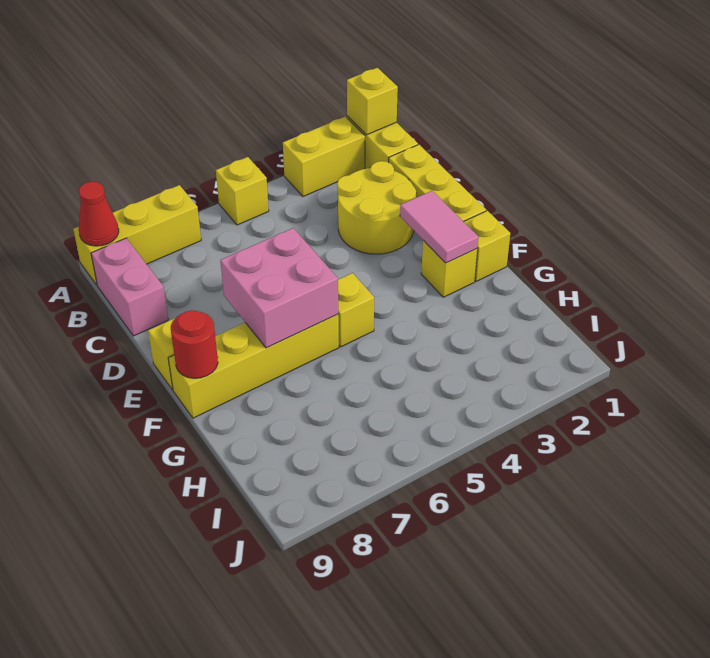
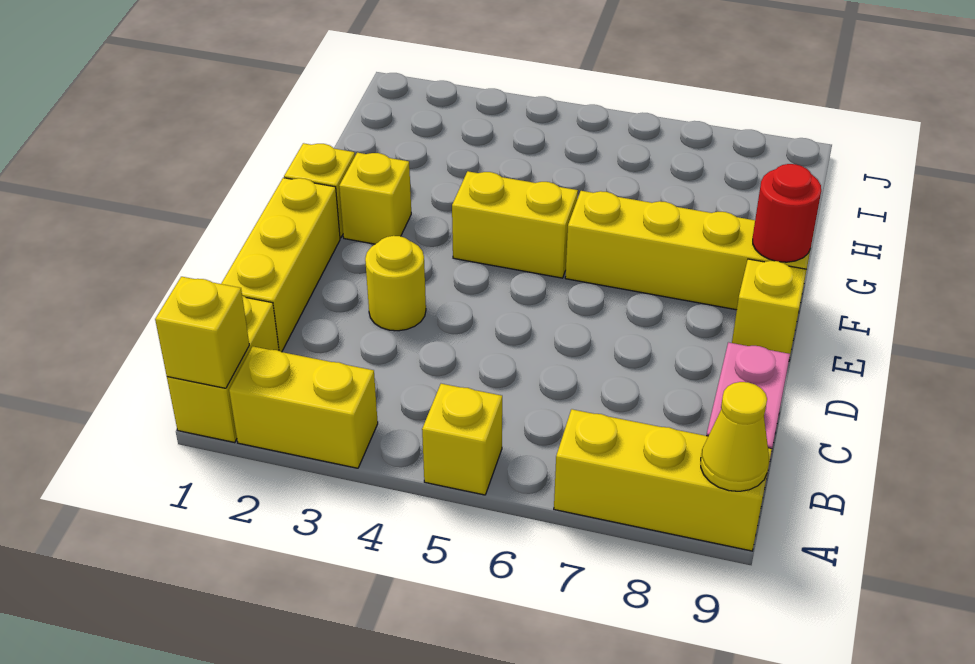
red 1x1 cone [79,182,119,246] -> yellow 1x1 cone [701,382,769,491]
yellow 2x2 round brick [337,161,416,254] -> yellow 1x1 round brick [365,236,426,331]
pink 1x2 tile [400,191,479,263] -> none
pink 2x2 brick [220,228,338,348] -> none
yellow 1x1 brick [338,273,374,347] -> yellow 1x2 brick [452,171,578,278]

